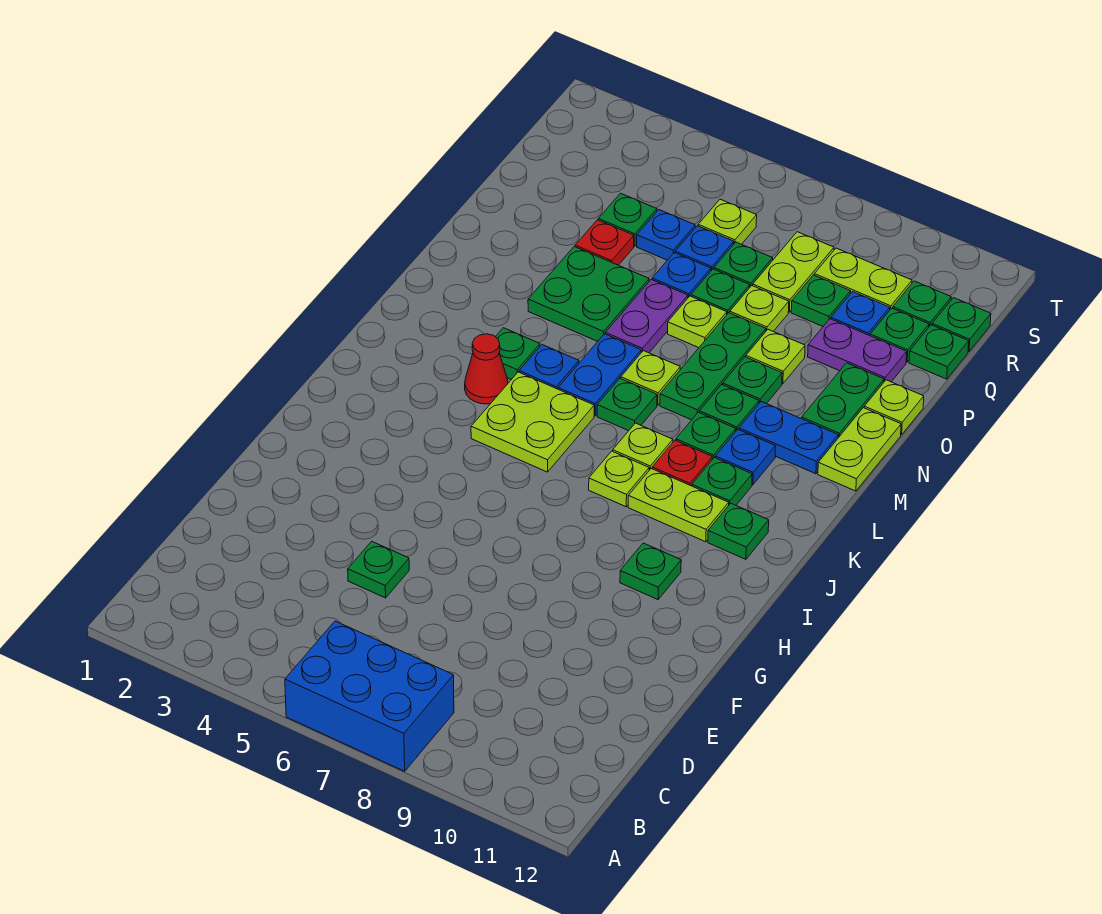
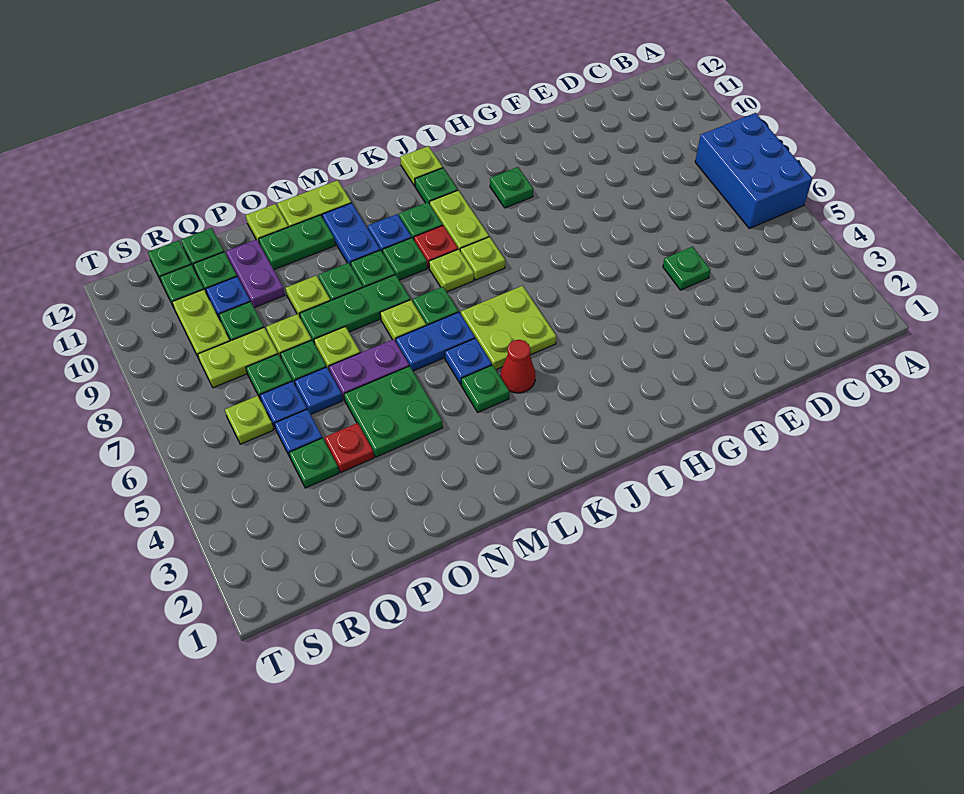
none -> lime 1x1 plate [400,146,443,186]

